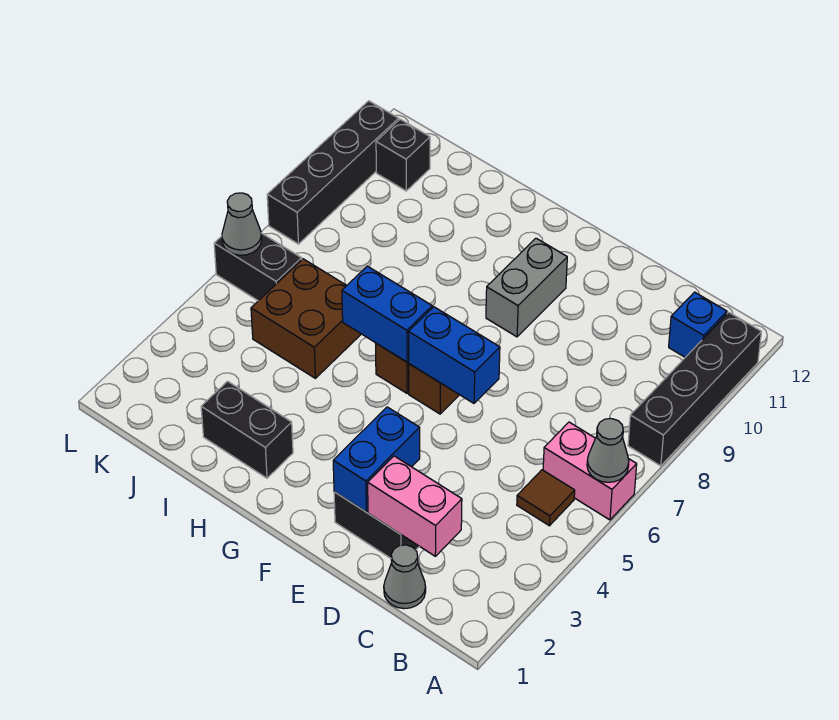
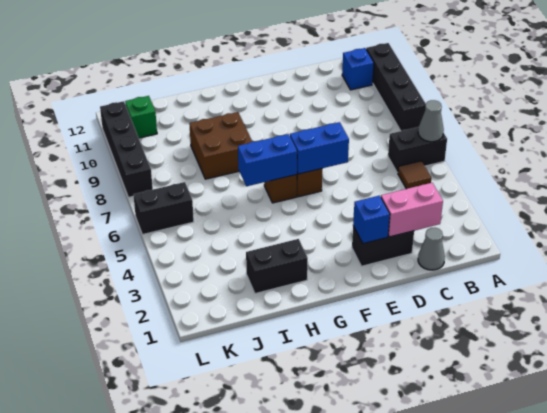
pink 1x2 brick [543,422,637,520] -> black 1x2 brick [388,127,447,173]
blue 1x2 brick [333,407,420,512] -> blue 1x1 brick [353,195,390,244]
grey 1x2 brick [486,238,567,337] -> none
brown 2x2 brick [251,259,361,378] -> brown 2x2 brick moved to [189,112,252,179]
black 1x1 brick [376,119,430,191] -> green 1x1 brick [125,96,157,138]
grey 1x1 cone [222,193,262,255] -> none

